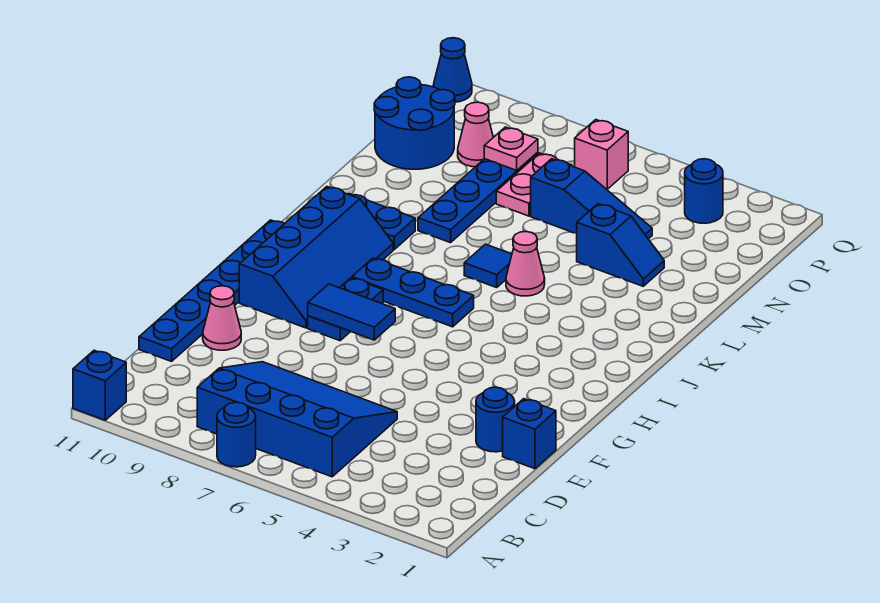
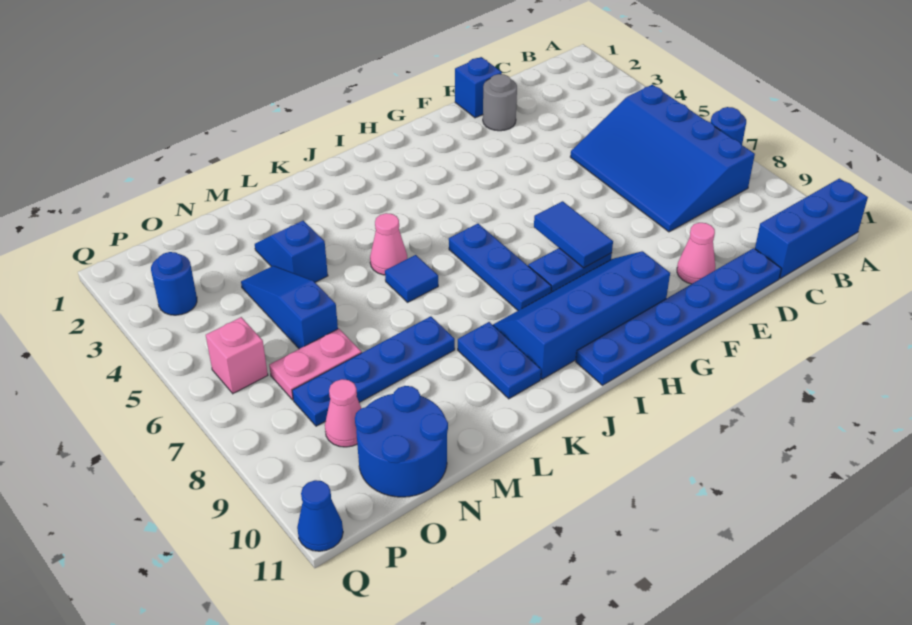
blue 1x1 brick [73,350,126,420] -> blue 1x3 brick [755,178,868,278]
blue 1x1 round brick [476,387,515,452] -> grey 1x1 round brick [483,74,517,131]
pink 1x1 plate [484,127,538,170] -> none

